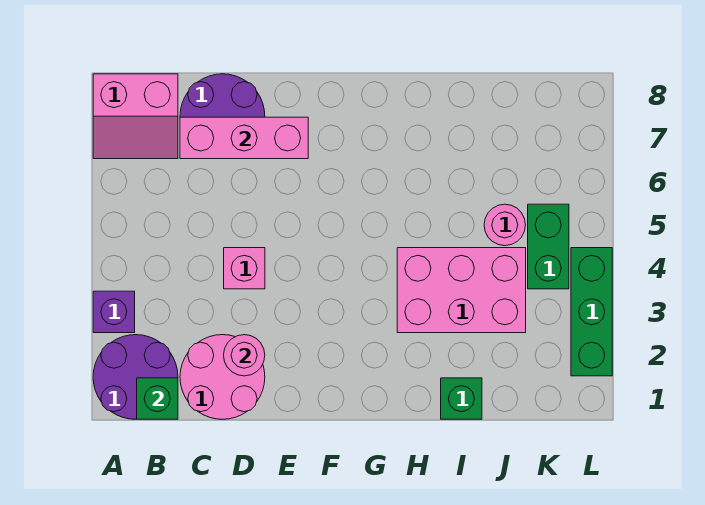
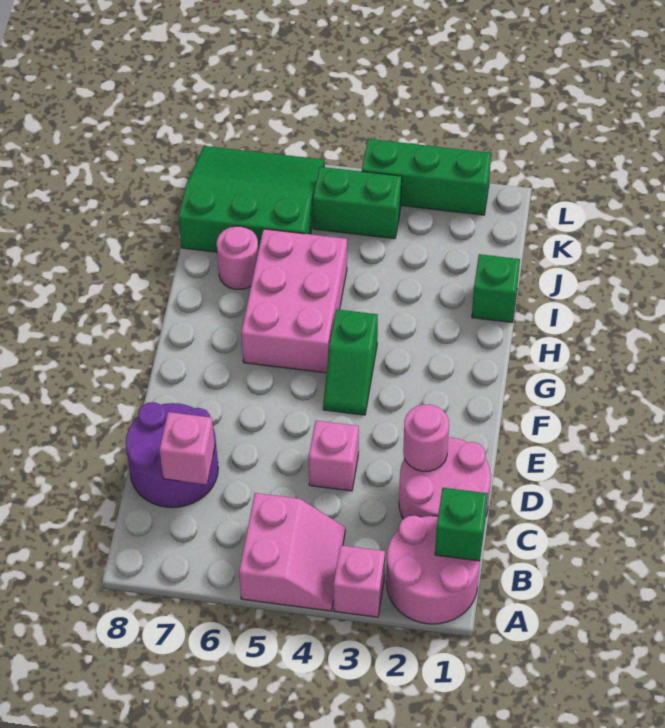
purple 2x2 round brick [93,335,178,419] -> pink 2x2 round brick [386,516,480,624]
purple 1x1 brick [93,291,135,333] -> pink 1x1 brick [334,545,385,617]
pink 2x2 slope [93,74,178,159] -> pink 2x2 slope moved to [239,493,345,611]
pink 1x3 brick [180,117,308,159] -> pink 1x1 brick [159,412,215,484]
none -> green 1x2 slope [323,309,378,415]
pink 2x3 brick [397,248,526,333] -> pink 2x3 brick moved to [241,229,347,373]
pink 1x1 round brick [484,204,525,246] -> pink 1x1 round brick moved to [217,226,258,290]
none -> green 3x3 slope [178,146,324,252]

